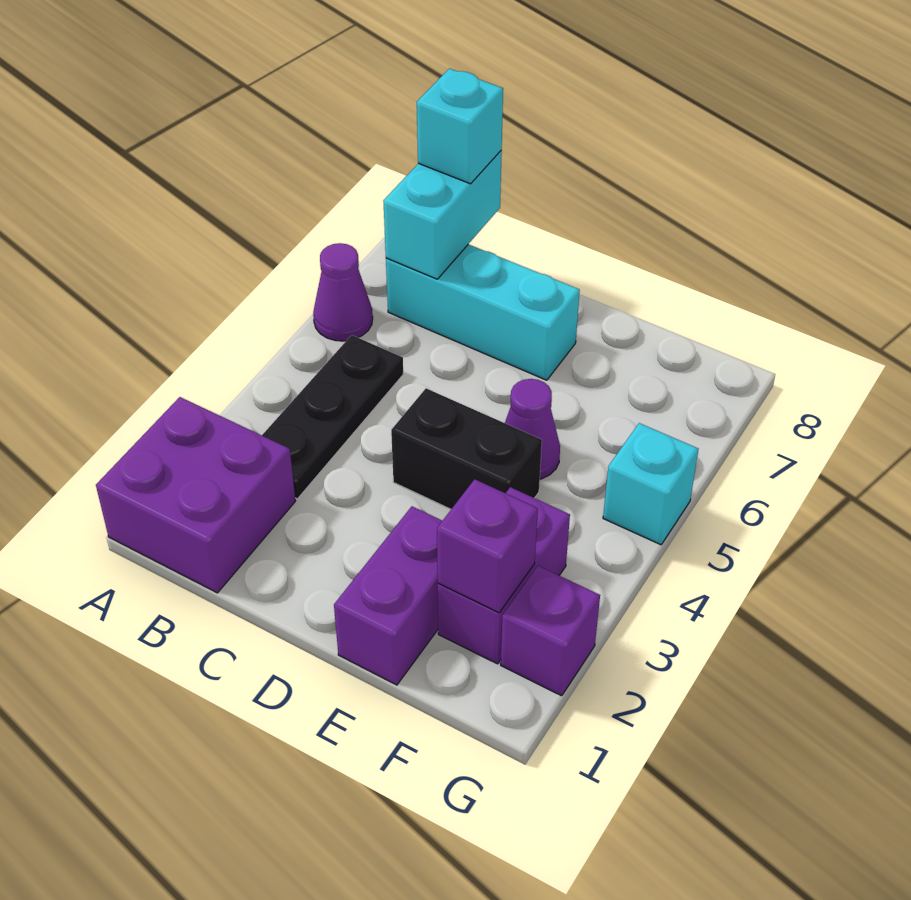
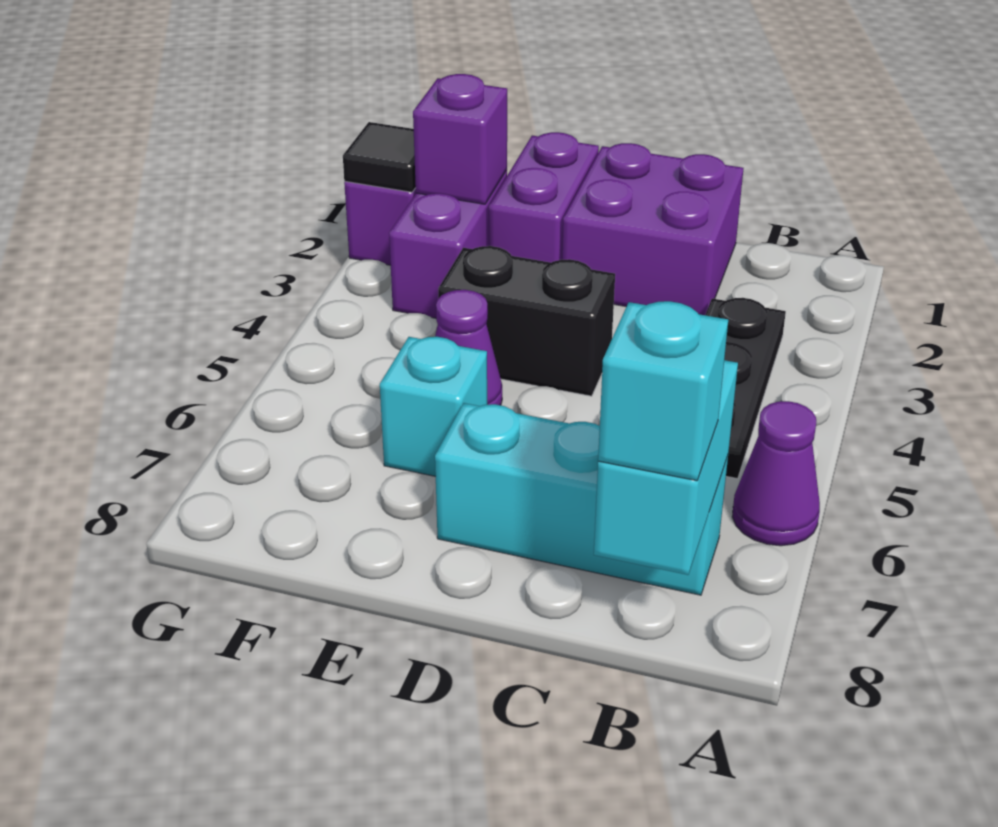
purple 2x2 brick [96,397,296,593] -> purple 2x2 brick moved to [562,143,743,315]
none -> black 1x1 tile [343,122,416,192]
cyan 1x1 brick [603,423,698,545] -> cyan 1x1 brick moved to [380,337,487,476]

